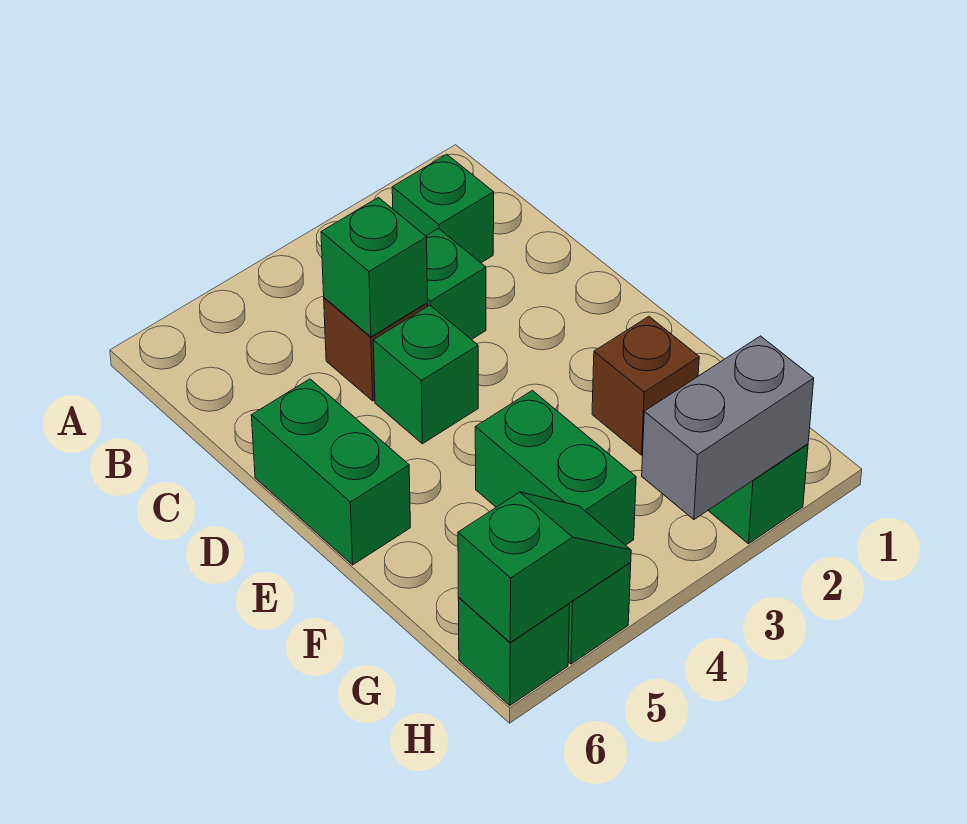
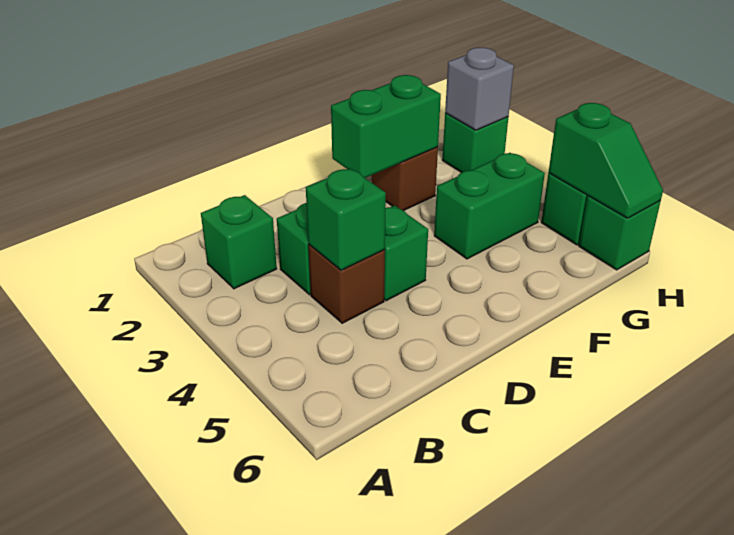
green 1x2 brick [251,379,410,565] -> green 1x2 brick moved to [331,75,441,178]
grey 1x2 brick [642,336,814,520] -> grey 1x1 brick [445,48,514,130]
green 1x2 slope [458,492,631,642] -> green 1x2 slope turned to [549,103,663,218]

